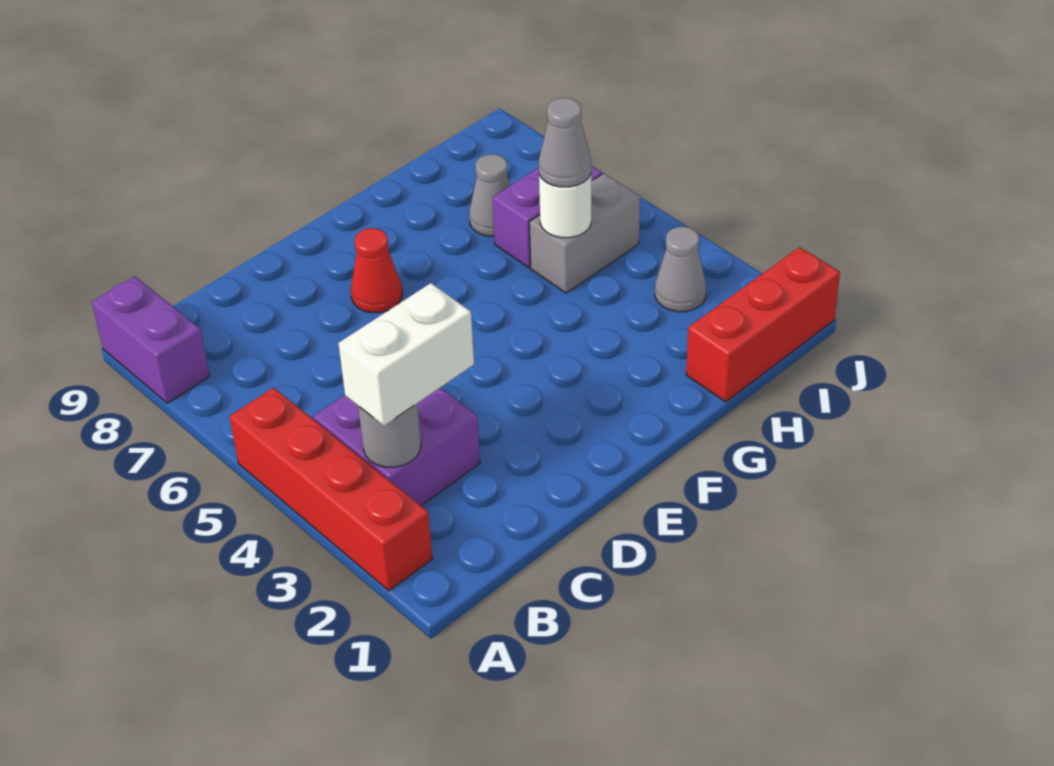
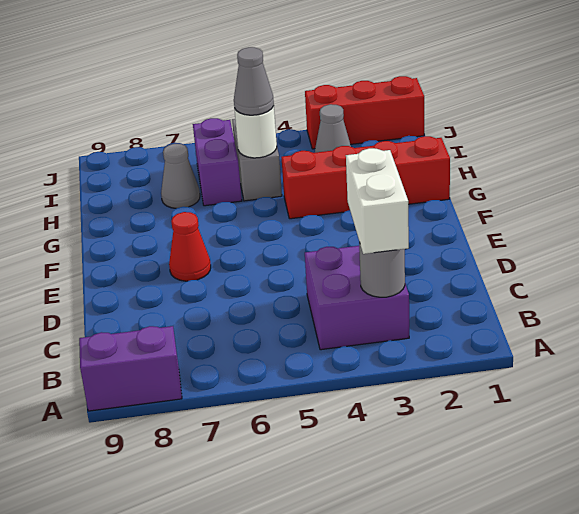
red 1x4 brick [229,388,432,591] -> red 1x4 brick moved to [281,136,450,219]
red 1x3 brick [686,247,840,402] -> red 1x3 brick turned to [305,76,424,149]

